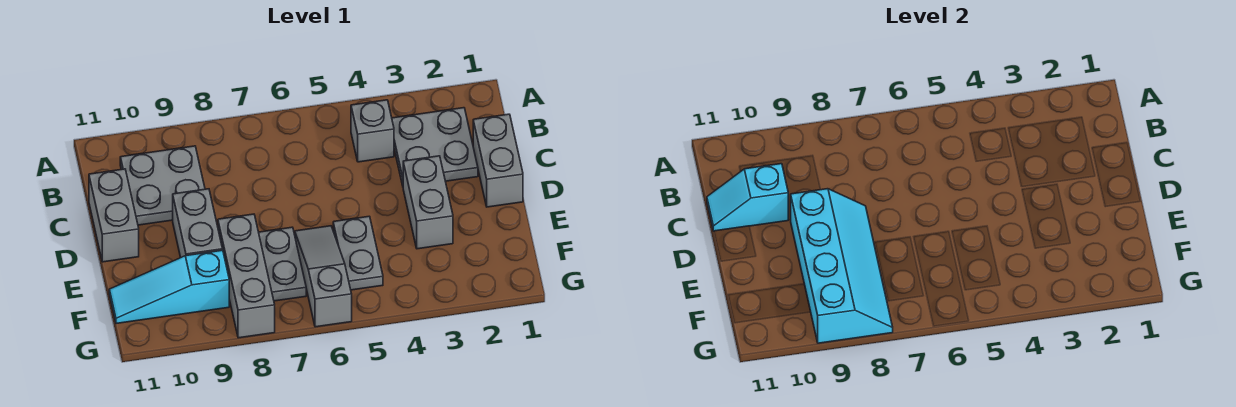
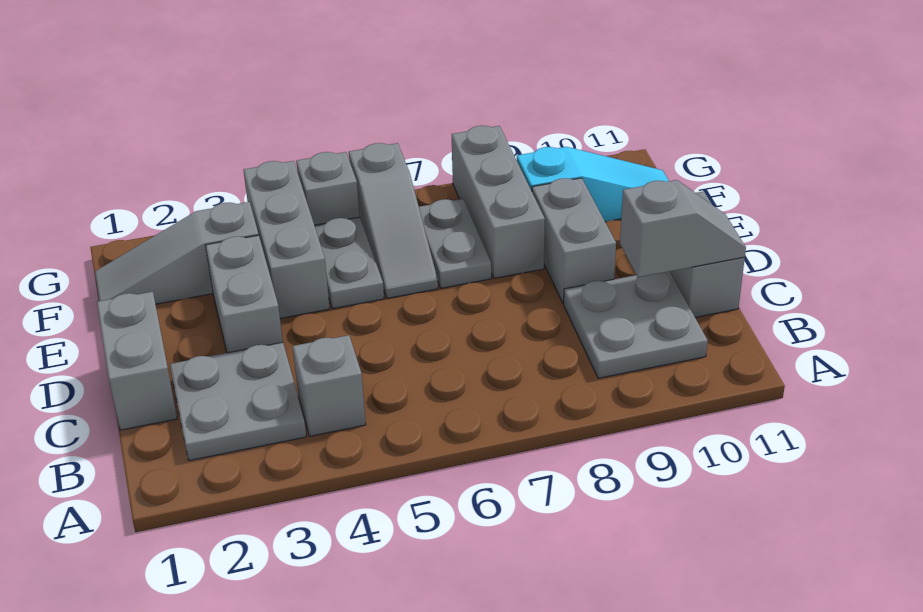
cyan 1x2 slope [707,164,788,231] -> grey 1x2 slope [620,180,746,277]
cyan 2x4 slope [791,189,893,343] -> none
none -> grey 1x3 brick [244,161,330,319]
none -> grey 1x3 slope [95,202,259,304]
none -> grey 1x1 brick [296,152,359,225]

